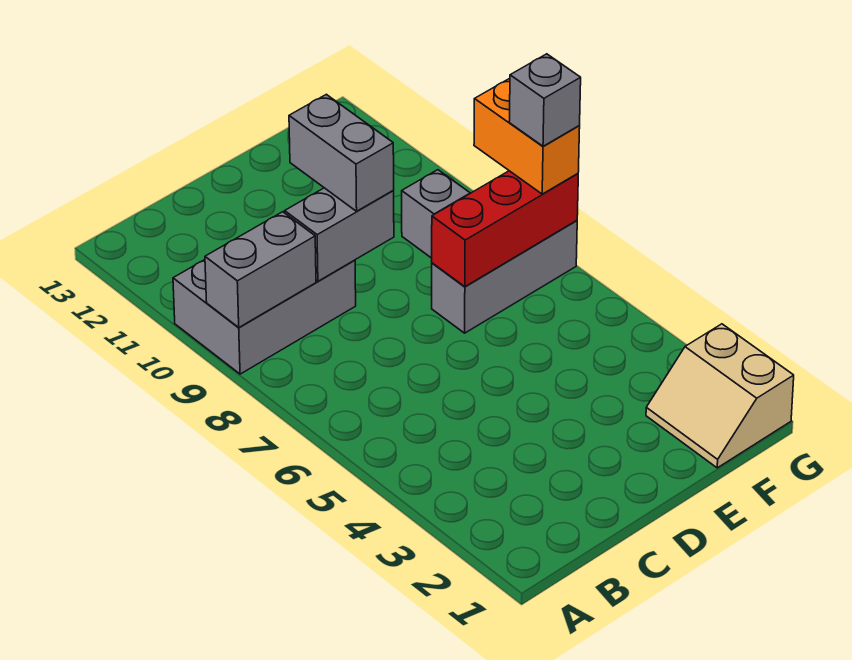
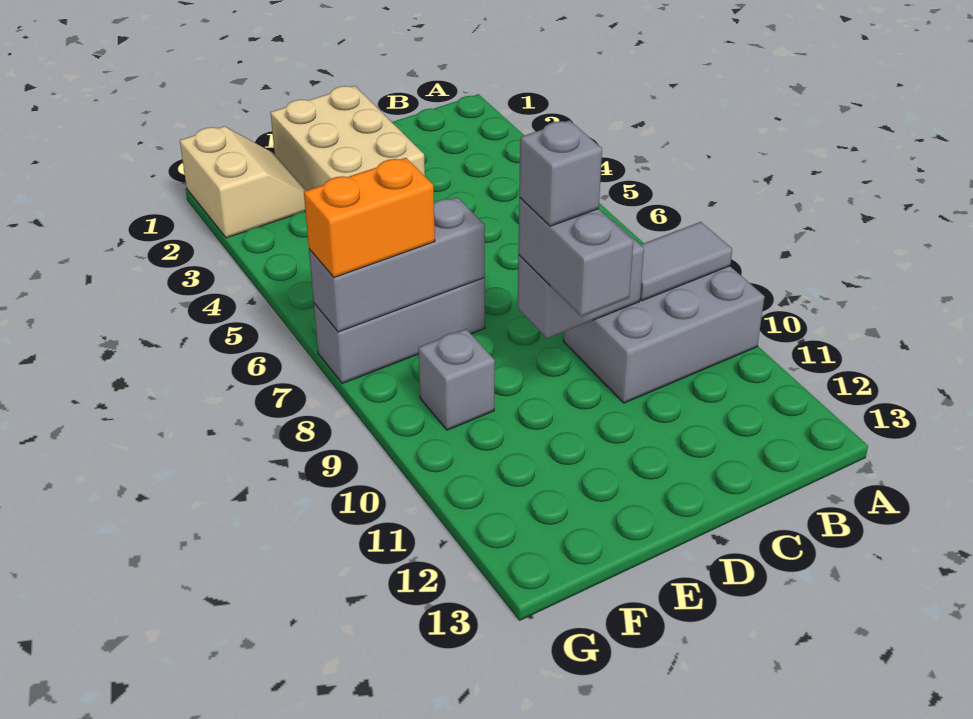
grey 1x2 brick [205,212,316,328] -> grey 1x2 tile [640,222,732,301]
none -> tan 2x3 brick [270,86,425,191]
red 1x3 brick [432,171,578,287] -> grey 1x3 brick [309,197,485,332]
orange 1x2 brick [474,78,580,194] -> orange 1x2 brick turned to [304,158,435,278]
grey 1x1 brick [509,54,581,146] -> grey 1x1 brick moved to [519,120,602,226]

